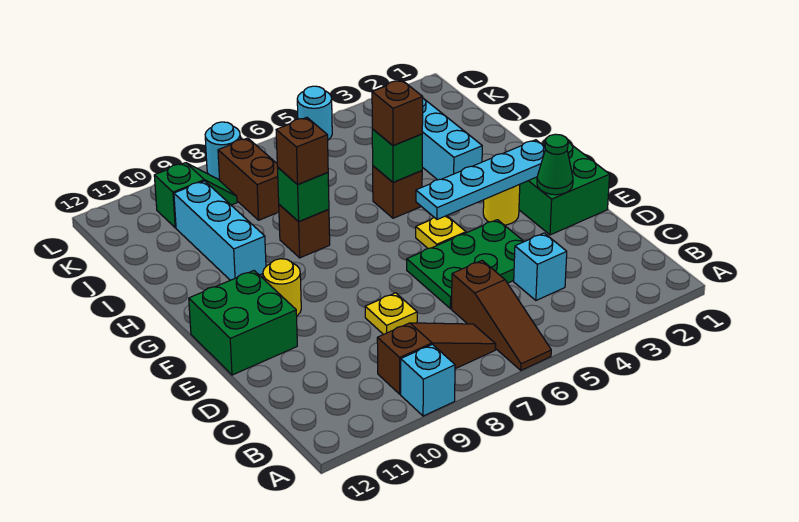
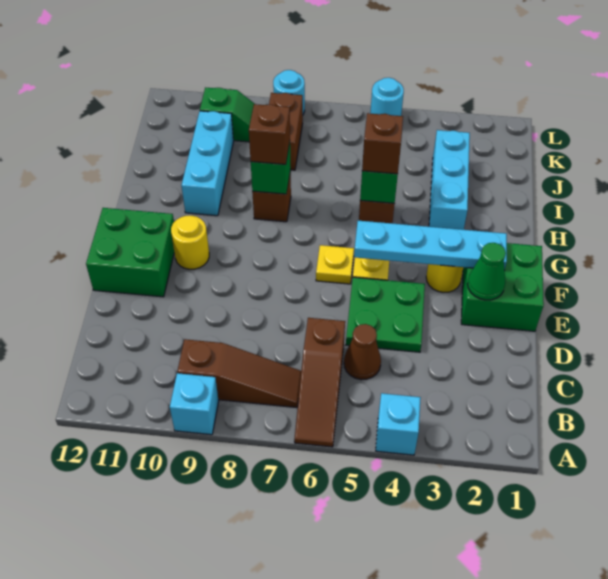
cyan 1x1 brick [514,233,567,300] -> cyan 1x1 brick moved to [376,393,421,455]
none -> brown 1x1 cone [344,324,381,380]
green 2x3 plate [407,220,524,309] -> green 2x2 plate [346,277,425,352]
yellow 1x1 plate [365,293,417,335] -> yellow 1x1 plate moved to [316,245,354,284]

